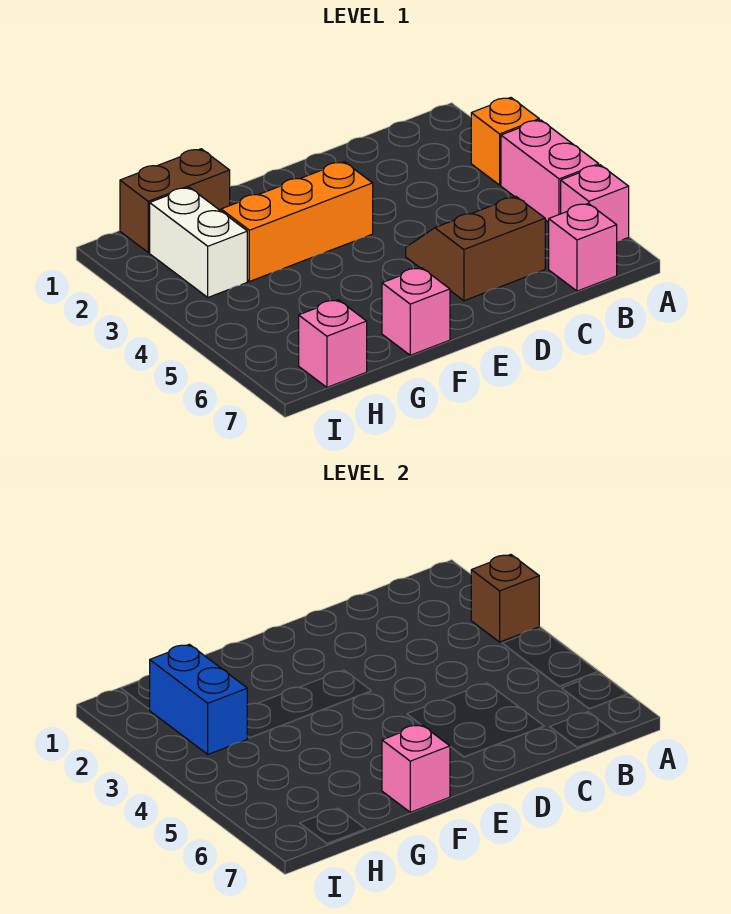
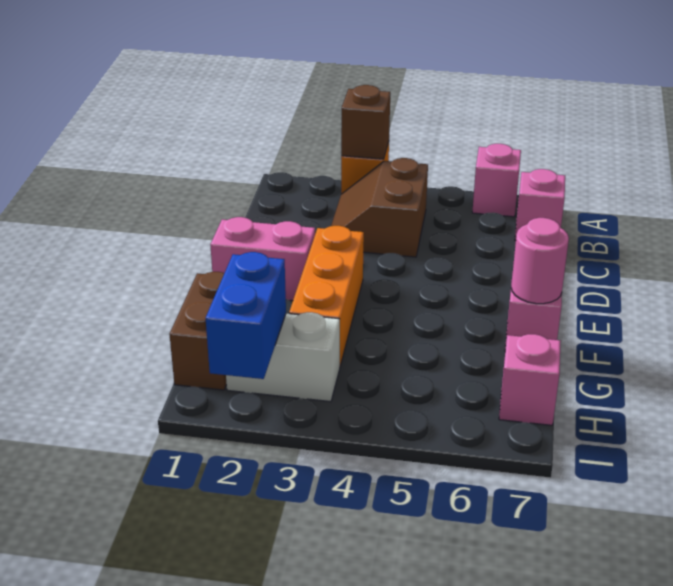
pink 1x2 brick [501,120,599,222] -> pink 1x2 brick moved to [210,217,315,301]
brown 2x2 slope [406,197,545,301] -> brown 2x2 slope moved to [331,158,428,257]
pink 1x1 brick [382,725,450,812] -> pink 1x1 round brick [511,218,569,304]
blue 1x2 brick [149,644,247,754] -> blue 1x2 brick turned to [206,252,286,379]

